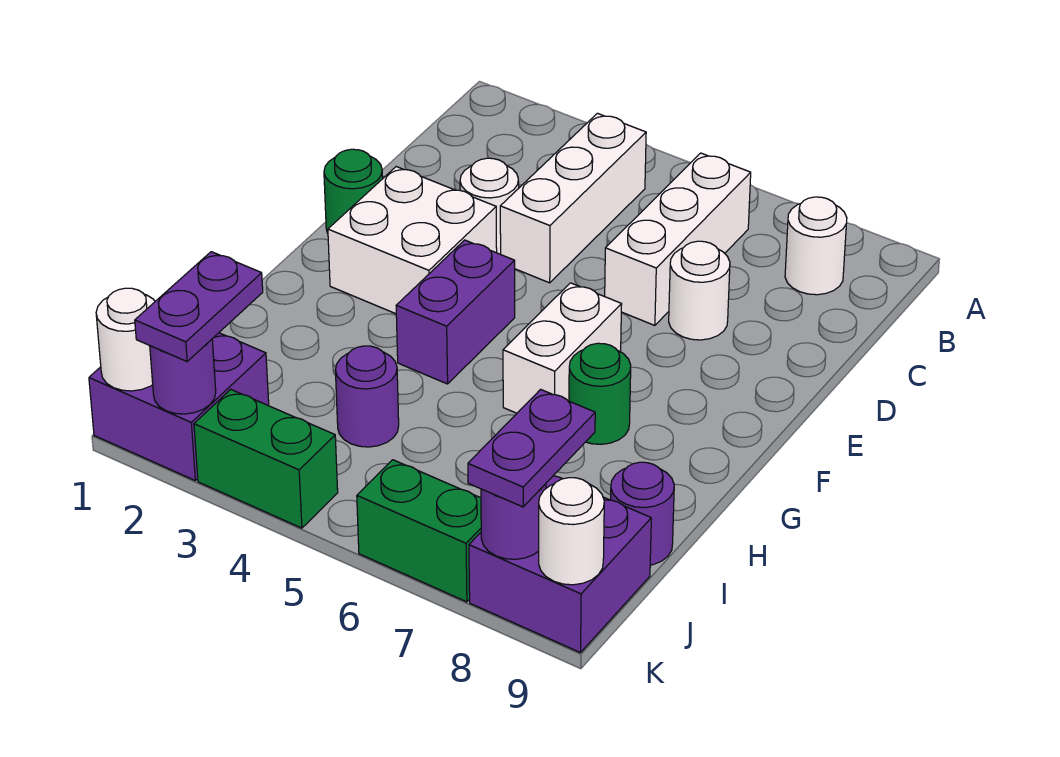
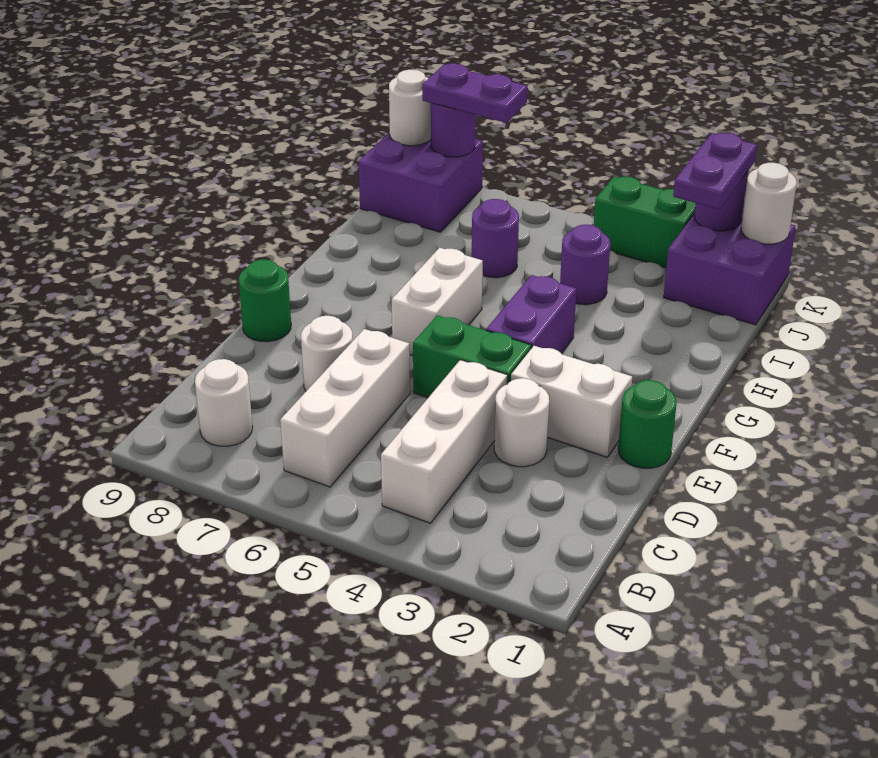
white 2x2 brick [328,167,497,314] -> white 1x2 brick [511,346,632,457]
green 1x1 round brick [569,343,631,444] -> green 1x1 round brick moved to [239,260,291,342]
purple 1x1 round brick [611,462,674,565] -> purple 1x1 round brick moved to [472,199,519,278]
purple 1x2 plate [468,389,595,507] -> purple 1x2 plate turned to [422,63,527,123]
green 1x2 brick [357,460,481,602] -> green 1x2 brick moved to [413,315,531,398]

